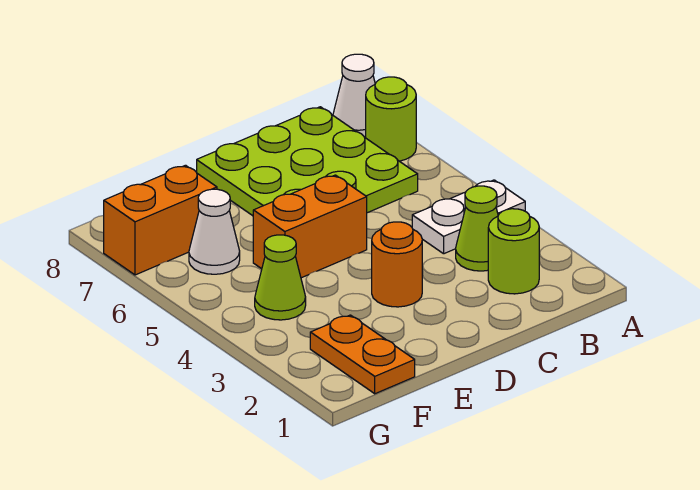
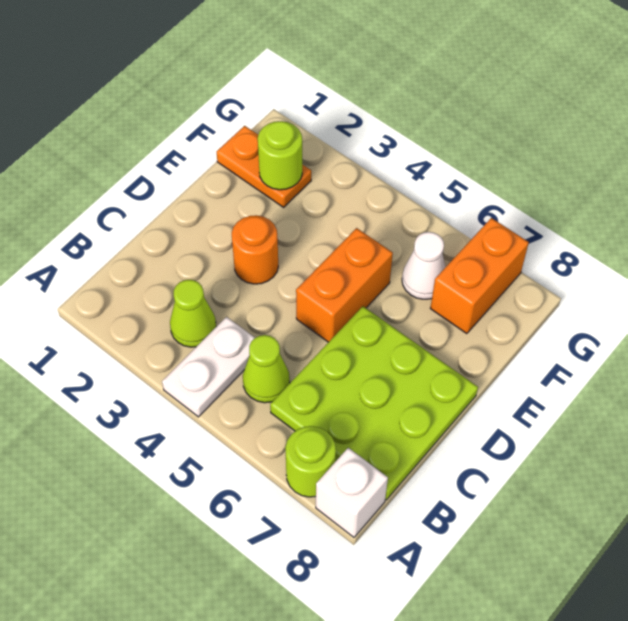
white 1x1 cone [333,54,375,138] -> white 1x1 brick [316,448,388,537]
lime 1x1 round brick [488,209,539,294] -> lime 1x1 round brick moved to [258,121,302,190]
lime 1x1 cone [255,235,306,320] -> lime 1x1 cone moved to [243,335,290,403]

